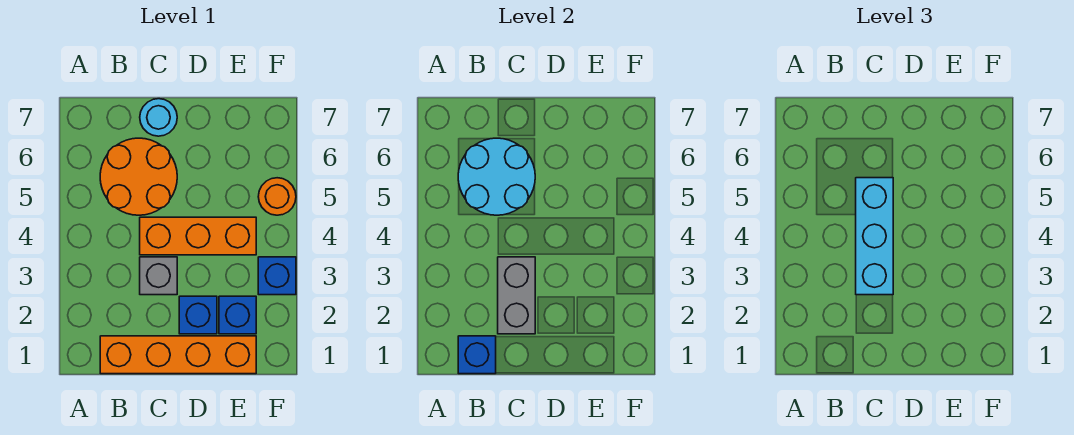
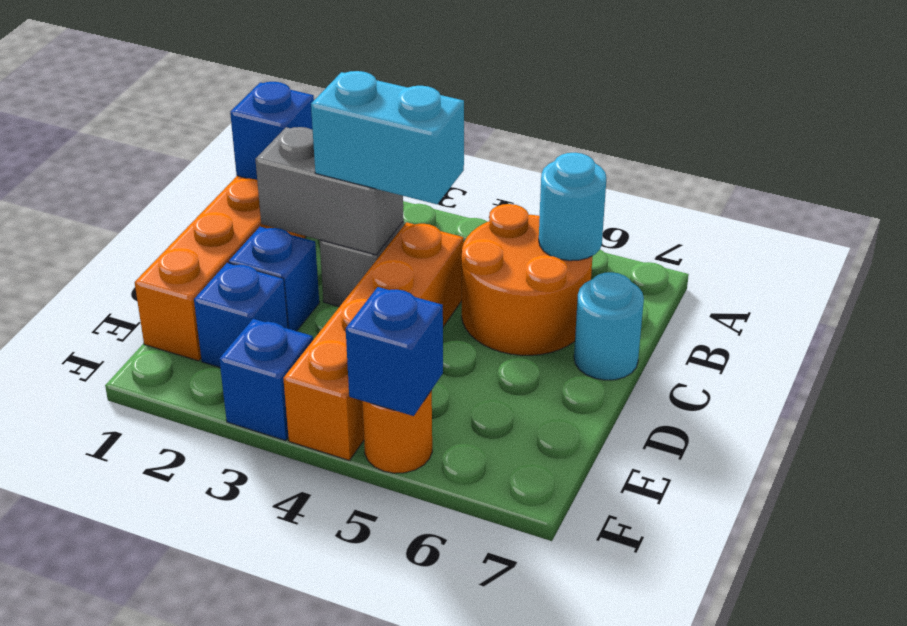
cyan 2x2 round brick [458,138,535,215] -> cyan 1x1 round brick [539,153,606,261]
cyan 1x3 brick [856,178,893,295] -> cyan 1x2 brick [311,71,464,204]
orange 1x3 brick [140,217,256,255] -> orange 1x4 brick [283,222,463,460]
none -> blue 1x1 brick [346,287,443,416]

